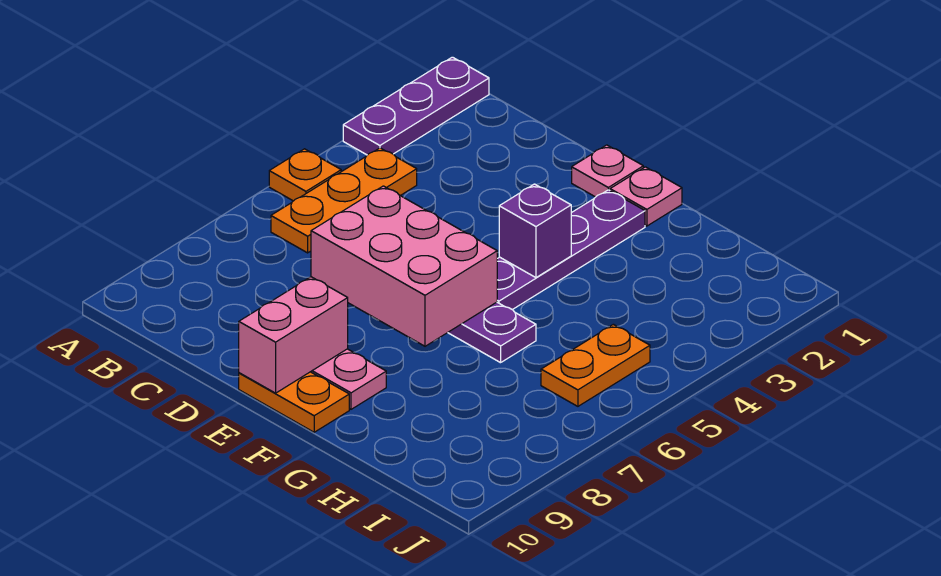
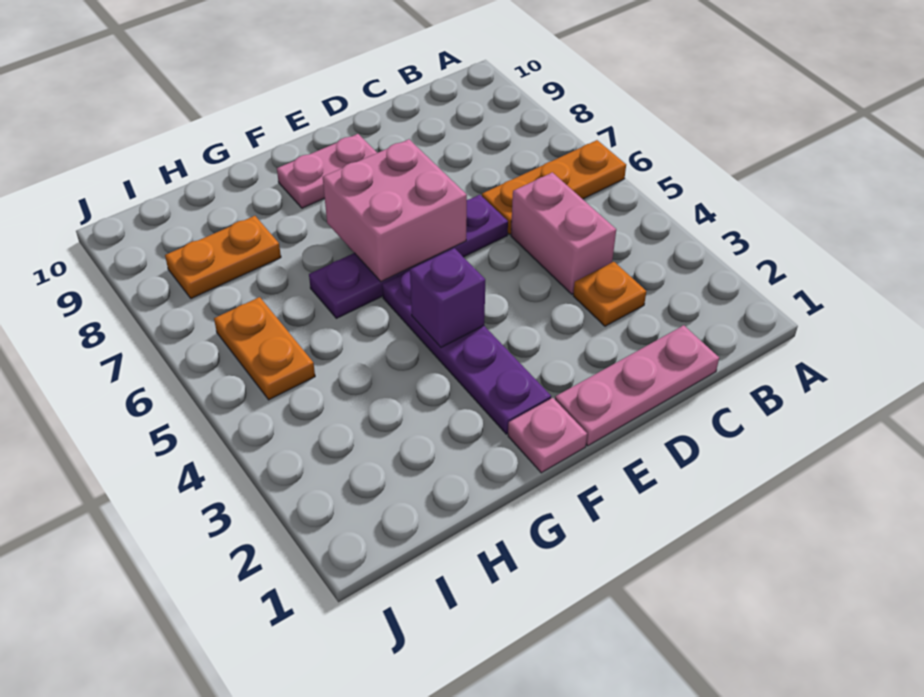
purple 1x3 plate [343,57,489,155] -> none
orange 1x1 plate [269,149,341,201] -> orange 1x1 plate moved to [573,262,646,326]
orange 1x3 plate [271,148,417,253] -> orange 1x3 plate turned to [482,140,626,235]
pink 2x3 brick [311,186,497,346] -> pink 2x2 brick [323,139,467,282]
pink 1x1 plate [572,145,643,197] -> pink 1x3 plate [555,325,719,446]
pink 1x2 brick [239,277,348,393] -> pink 1x2 brick moved to [511,172,616,294]
orange 1x2 plate [239,372,349,432] -> orange 1x2 plate moved to [165,216,281,298]

